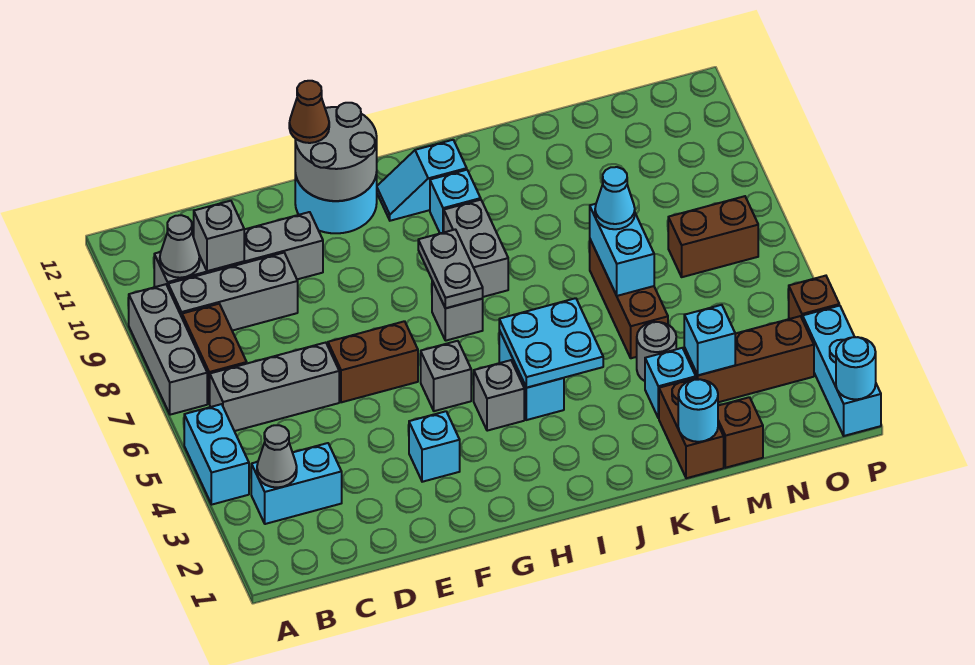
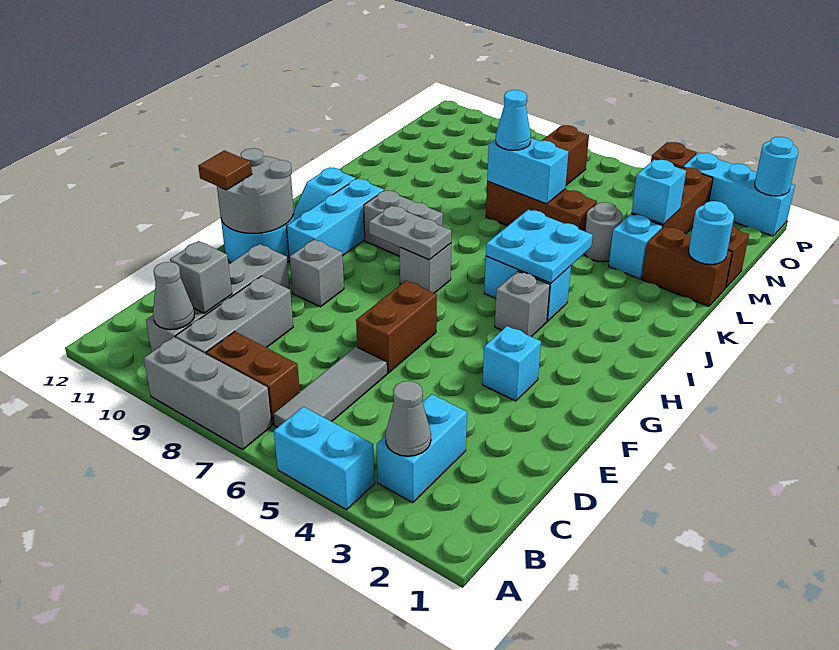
grey 1x3 brick [210,343,339,431] -> grey 1x3 tile [273,347,387,427]
brown 1x1 cone [289,81,329,143] -> brown 1x1 tile [198,151,252,190]
grey 1x1 brick [421,341,471,411] -> grey 1x1 brick moved to [290,240,344,307]
cyan 1x1 brick [430,170,481,233] -> cyan 1x3 brick [287,179,384,262]

